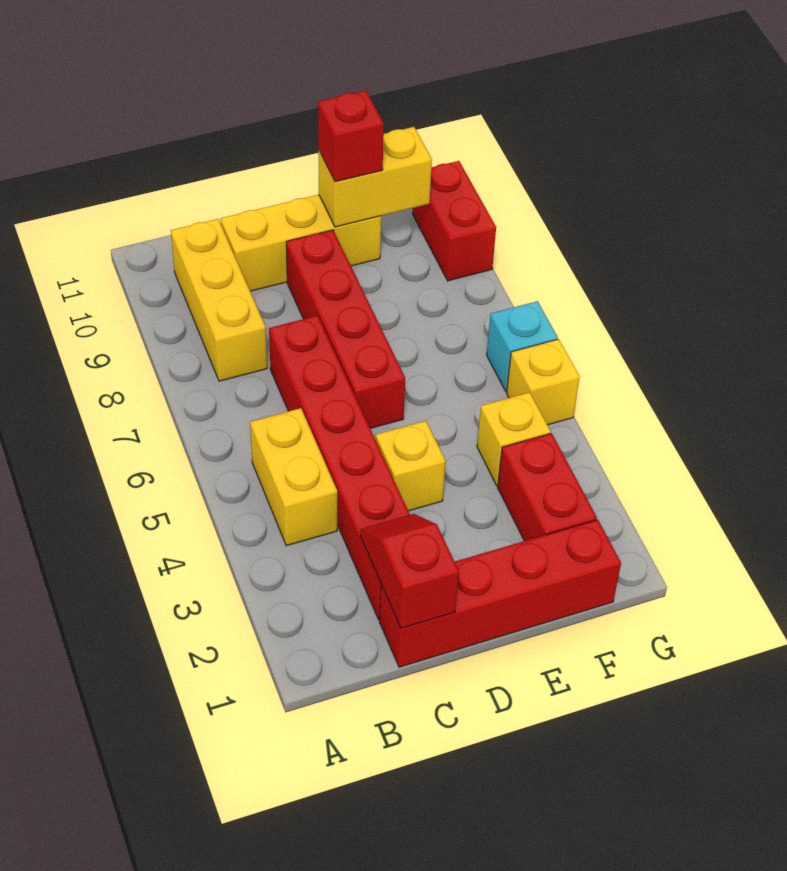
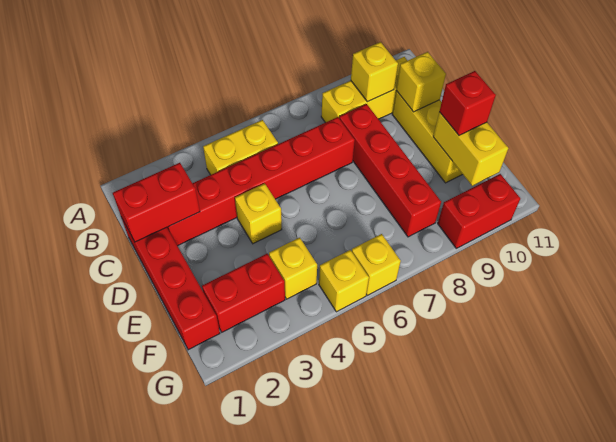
none -> yellow 1x1 brick [351,42,398,102]
red 1x2 slope [361,514,459,628] -> red 1x2 brick [113,163,200,242]
none -> yellow 1x1 brick [396,52,446,112]
red 1x4 brick [286,230,405,428] -> red 1x4 brick turned to [339,104,441,237]
cyan 1x1 brick [487,301,558,391] -> yellow 1x1 brick [352,234,401,295]

